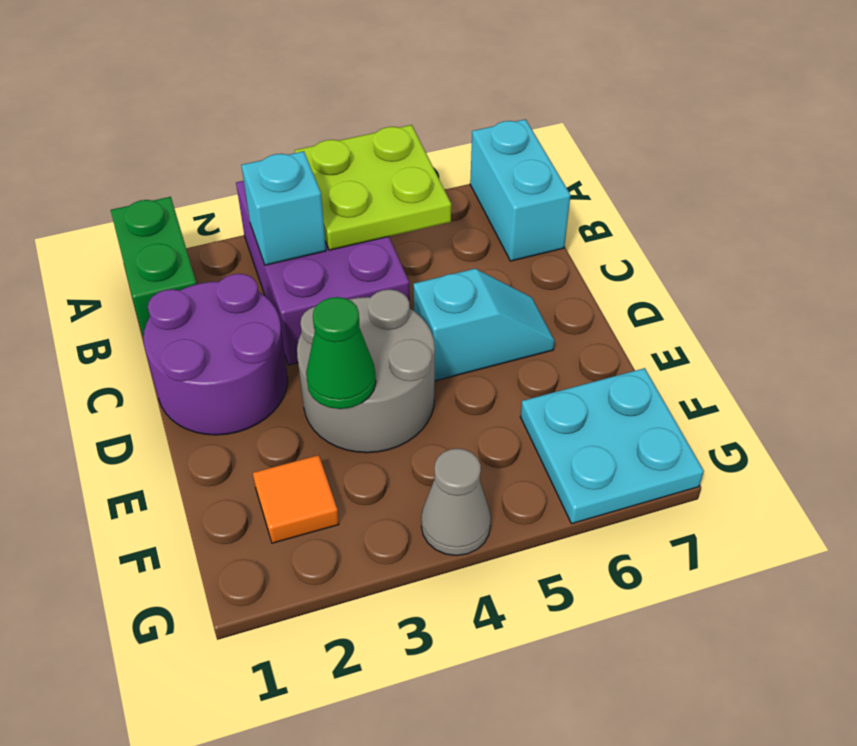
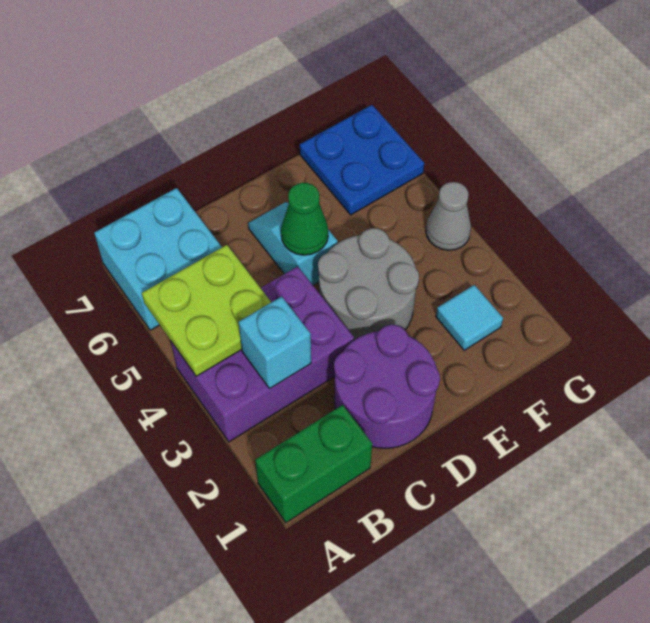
cyan 1x2 brick [470,119,571,261] -> cyan 2x2 brick [94,188,222,330]
green 1x1 cone [306,297,376,409] -> green 1x1 cone moved to [281,183,328,255]
orange 1x1 tile [253,455,339,543] -> cyan 1x1 tile [436,285,503,350]
cyan 2x2 plate [520,368,704,524] -> blue 2x2 plate [300,105,424,215]

